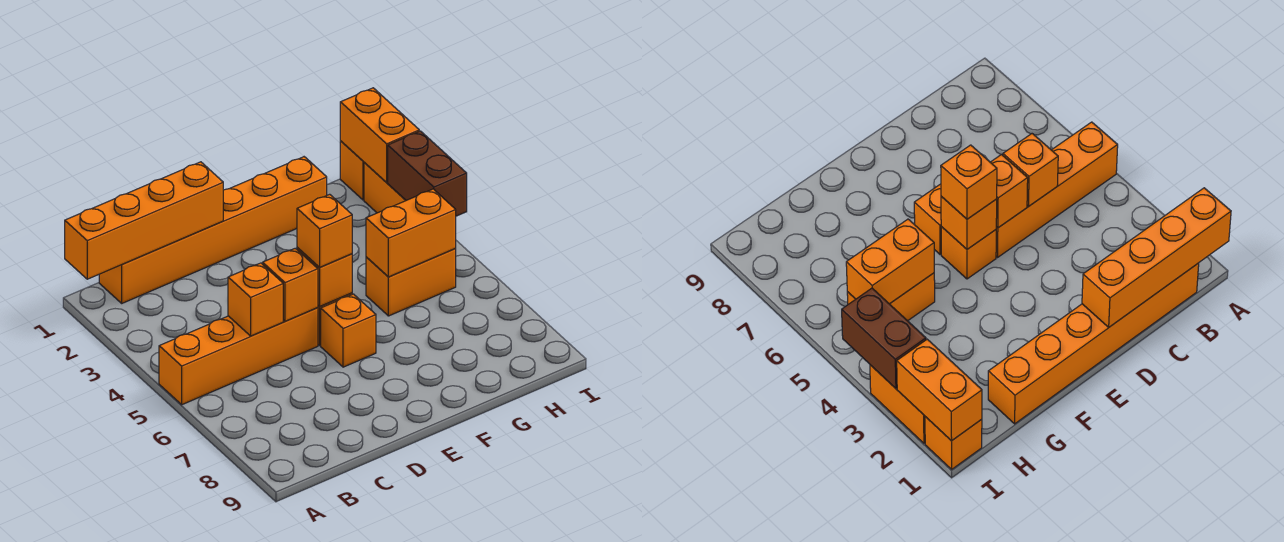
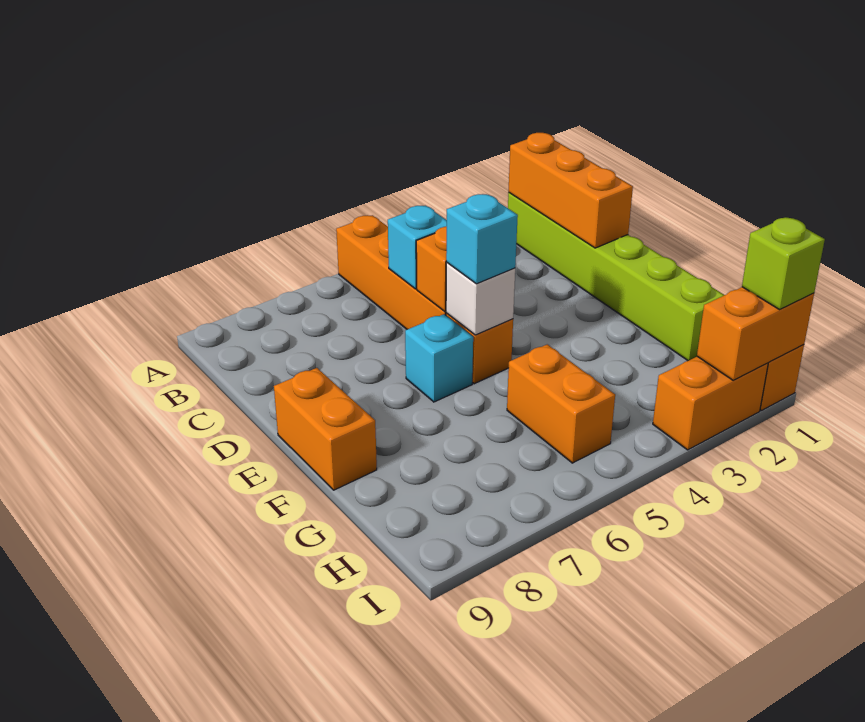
orange 1x4 brick [65,162,223,279] -> orange 1x3 brick [508,133,633,248]
orange 1x6 brick [99,157,327,303] -> lime 1x6 brick [508,193,724,361]
orange 1x1 brick [228,263,283,336] -> cyan 1x1 brick [388,206,447,289]
orange 1x1 brick [297,247,352,307] -> white 1x1 brick [446,263,515,335]
orange 1x1 brick [297,194,352,267] -> cyan 1x1 brick [446,194,518,284]
orange 1x1 brick [321,294,376,367] -> cyan 1x1 brick [405,314,473,402]
orange 1x2 brick [366,189,456,277] -> orange 1x2 brick moved to [274,368,377,490]
none -> lime 1x1 brick [742,218,825,310]
brown 1x2 brick [388,131,467,216] -> none

